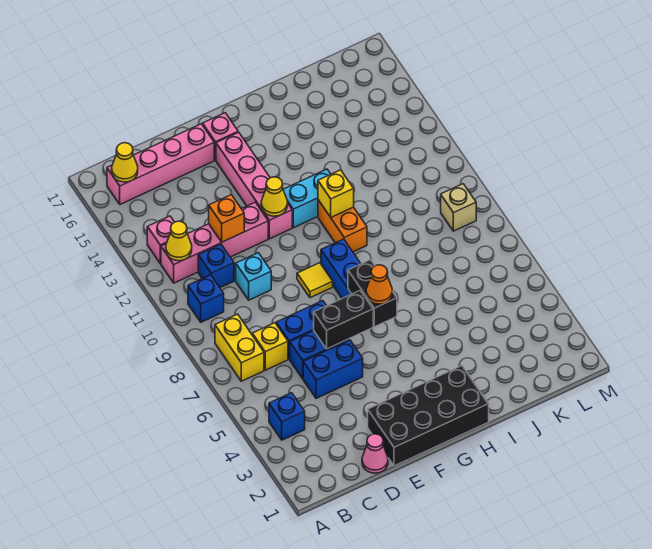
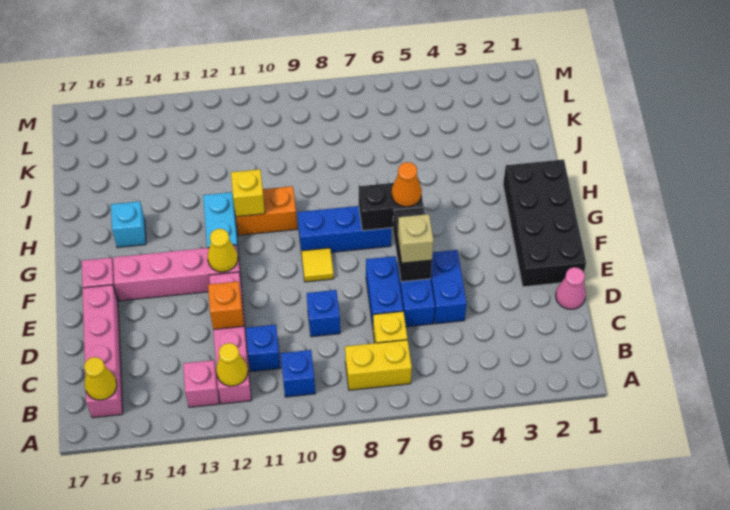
blue 1x1 brick [269,393,305,440] -> blue 1x1 brick moved to [307,290,340,337]
cyan 1x1 brick [236,253,271,300] -> cyan 1x1 brick moved to [111,201,146,248]
tan 1x1 brick [441,184,476,231] -> tan 1x1 brick moved to [398,214,434,263]

